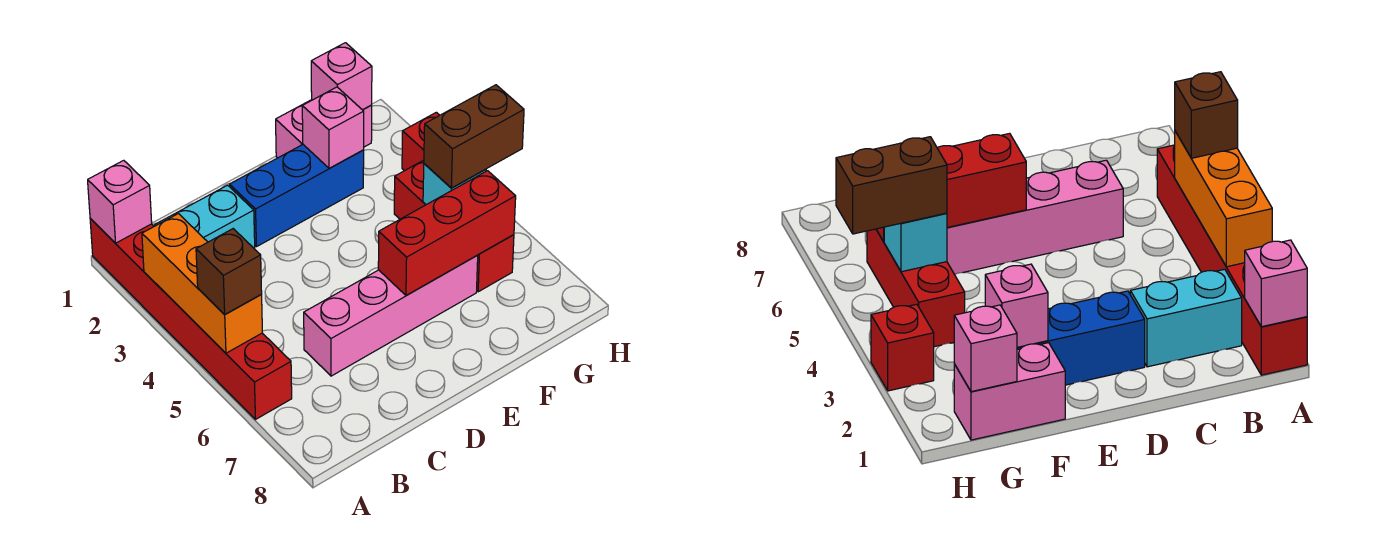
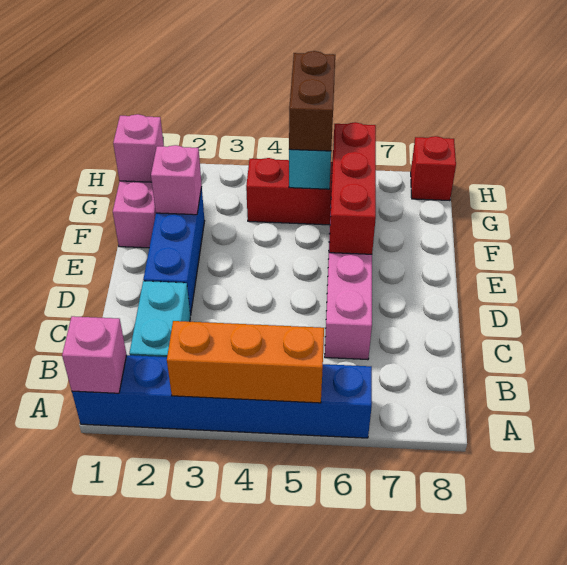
red 1x6 brick [90,219,292,419] -> blue 1x6 brick [72,355,372,438]
brown 1x1 brick [196,229,262,314] -> none
red 1x1 brick [402,112,440,171] -> red 1x1 brick moved to [411,136,456,201]

